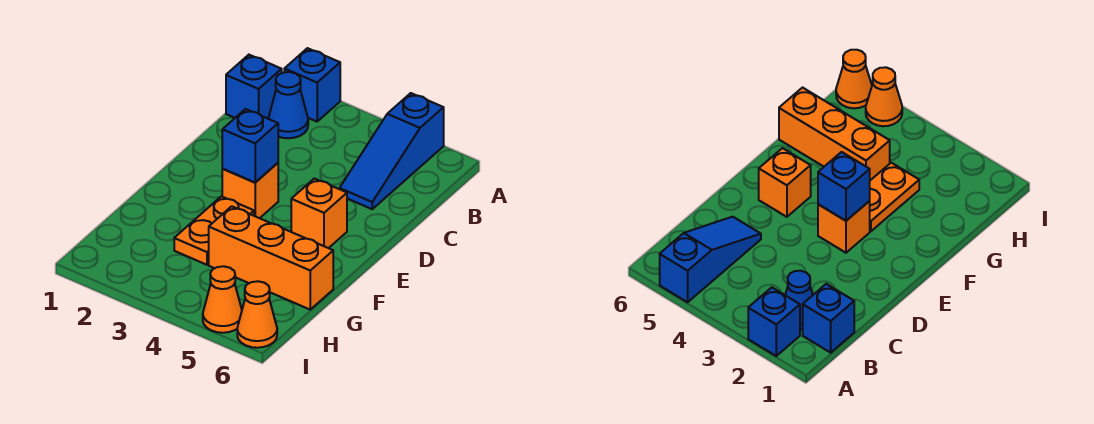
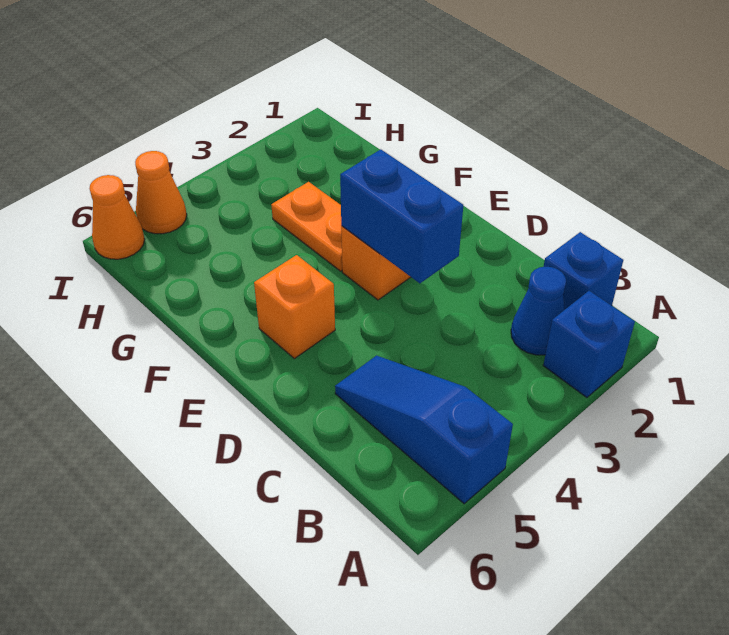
blue 1x1 brick [222,109,278,182] -> blue 1x2 brick [340,149,463,283]
orange 1x3 brick [209,206,333,309] -> none

